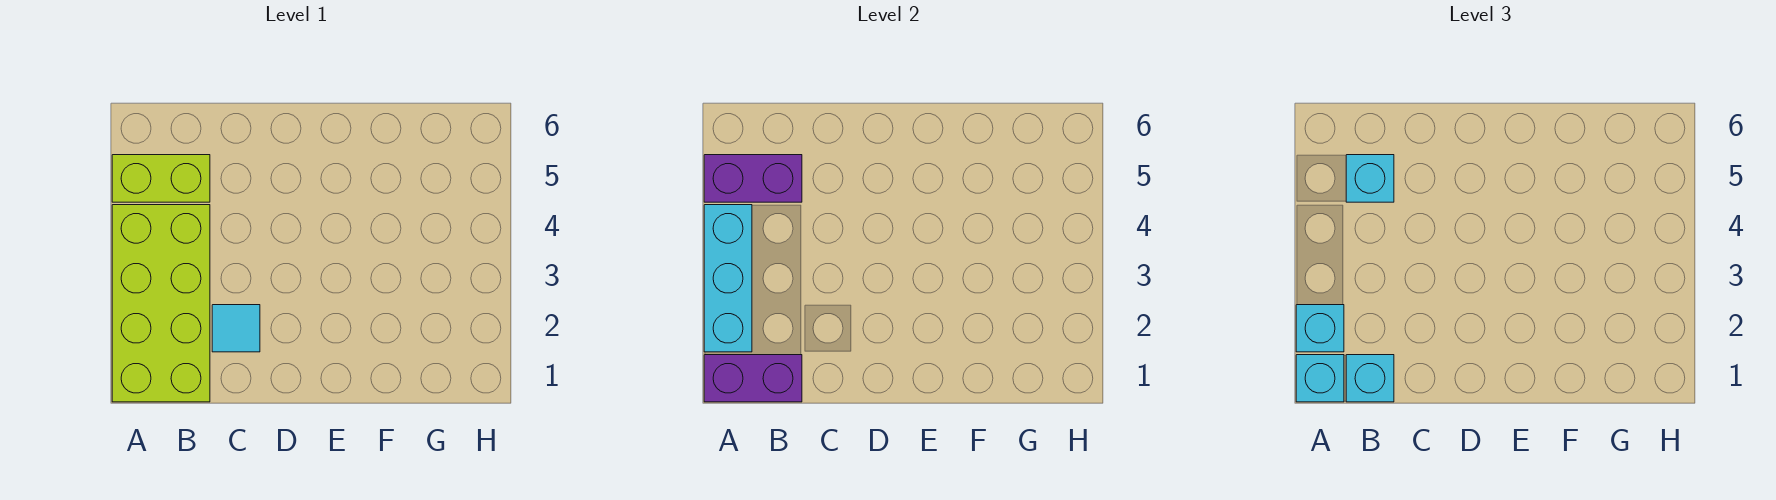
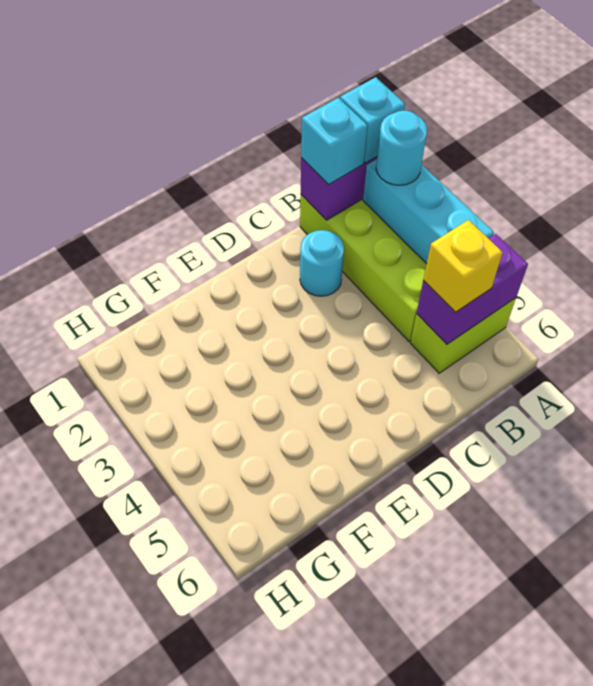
cyan 1x1 brick [1296,305,1344,352] -> cyan 1x1 round brick [376,111,427,185]
cyan 1x1 brick [1346,155,1394,202] -> yellow 1x1 brick [423,220,503,312]
cyan 1x1 tile [212,305,260,352] -> cyan 1x1 round brick [300,230,344,296]

